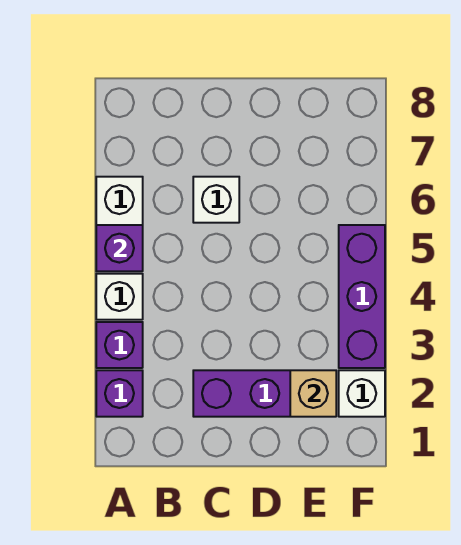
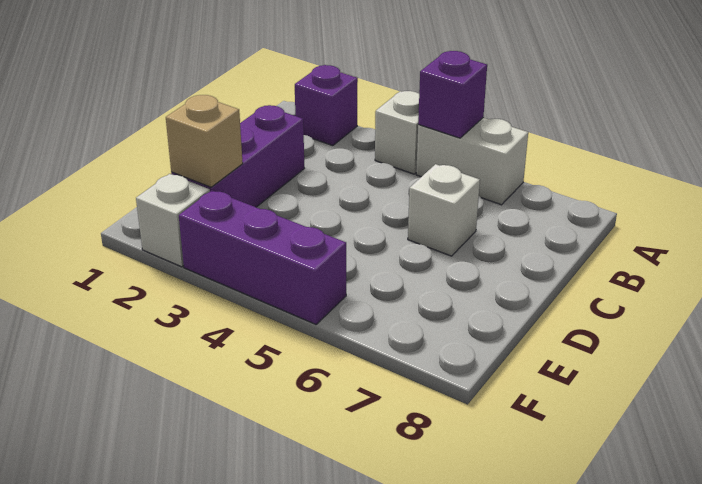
purple 1x1 brick [96,322,143,368] -> none

